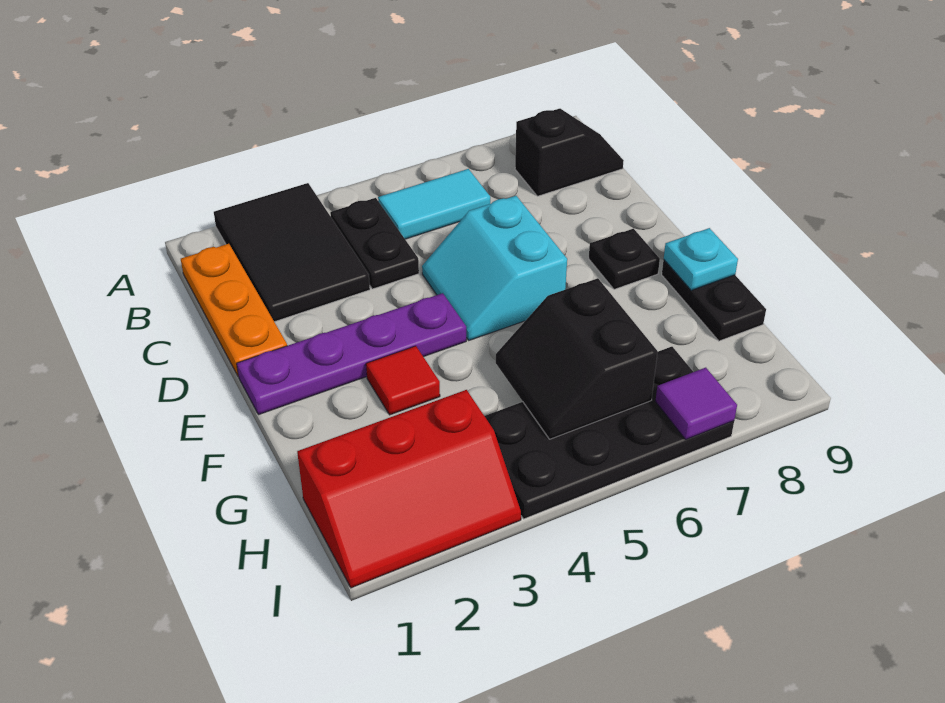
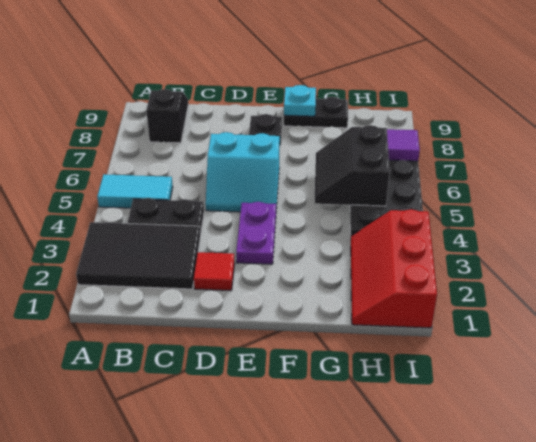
orange 1x3 plate [181,244,287,377] -> none
cyan 1x2 tile [378,169,490,239] -> cyan 1x2 tile turned to [97,174,173,208]
purple 1x4 plate [237,293,466,415] -> purple 1x2 plate [236,202,276,264]
red 1x1 tile [366,346,440,415] -> red 1x1 tile moved to [194,252,235,291]
black 2x2 slope [496,278,658,439] -> black 2x2 slope turned to [315,125,390,206]
red 2x3 slope [297,390,521,588] -> red 2x3 slope turned to [351,209,437,328]

